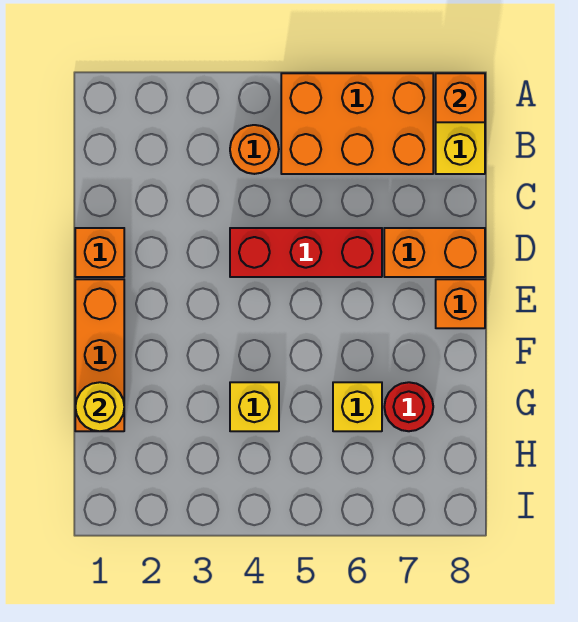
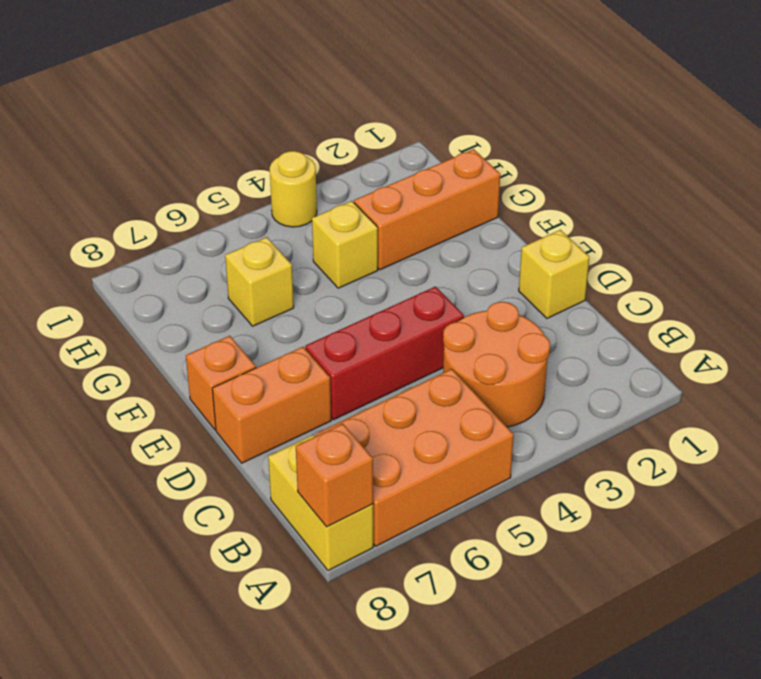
orange 1x1 round brick [230,125,279,174] -> orange 2x2 round brick [443,302,550,427]
orange 1x1 brick [75,228,124,277] -> yellow 1x1 brick [519,230,589,318]
orange 1x3 brick [75,279,124,431] -> orange 1x3 brick turned to [354,149,500,270]
yellow 1x1 round brick [75,382,124,431] -> yellow 1x1 round brick moved to [270,151,317,227]
red 1x1 round brick [384,382,433,431] -> none

